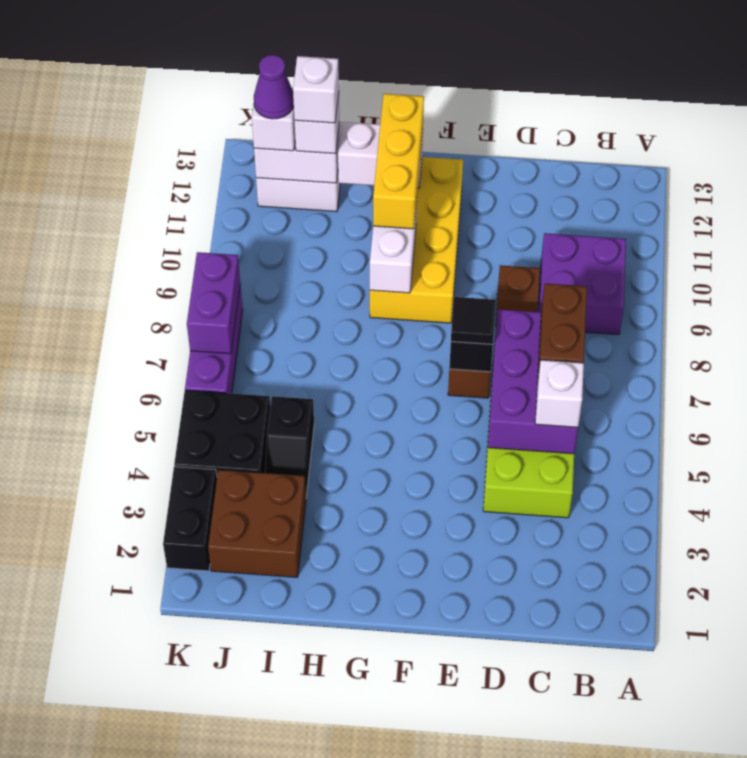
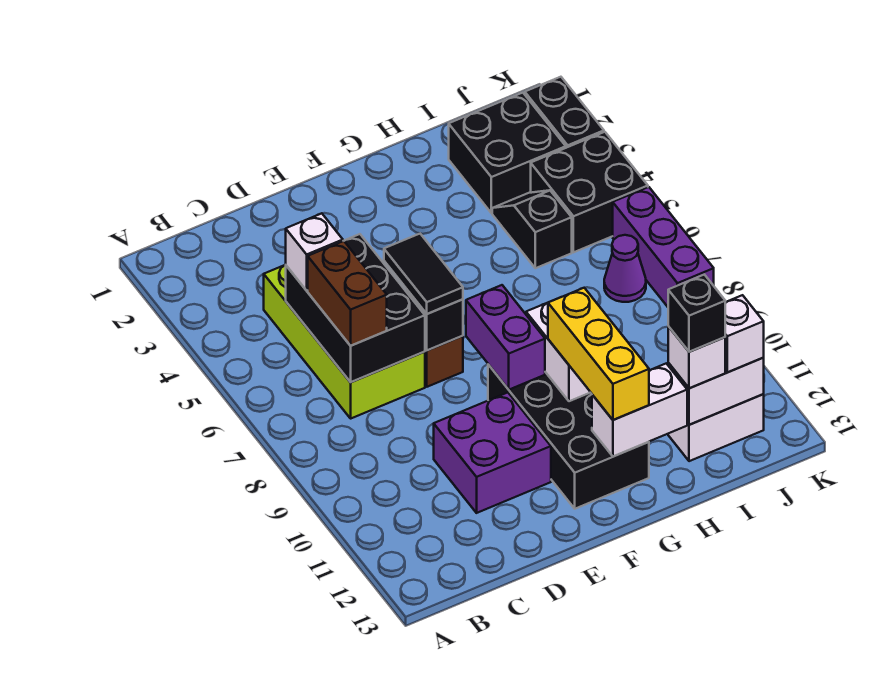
purple 2x2 brick [538,233,626,335] -> purple 2x2 brick moved to [434,393,551,513]
purple 2x3 brick [488,309,578,454] -> black 2x3 brick [286,234,425,382]
brown 1x1 brick [495,265,540,326] -> none
black 1x1 tile [451,297,496,344] -> black 1x2 tile [384,234,463,314]
yellow 2x4 brick [370,157,463,323] -> black 2x4 brick [488,364,649,509]
brown 2x2 brick [208,470,306,577] -> black 2x2 brick [449,93,566,213]
white 1x1 brick [293,56,339,123] -> black 1x1 brick [668,275,725,352]
purple 1x1 cone [254,55,294,119] -> purple 1x1 cone moved to [604,235,646,302]
purple 1x2 brick [187,252,240,354] -> purple 1x2 brick moved to [466,285,545,390]

